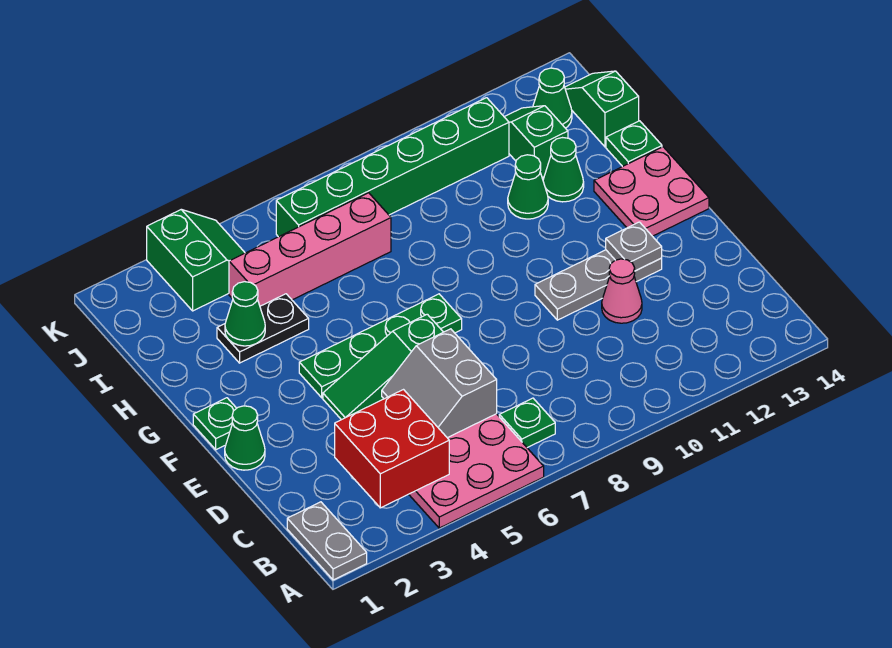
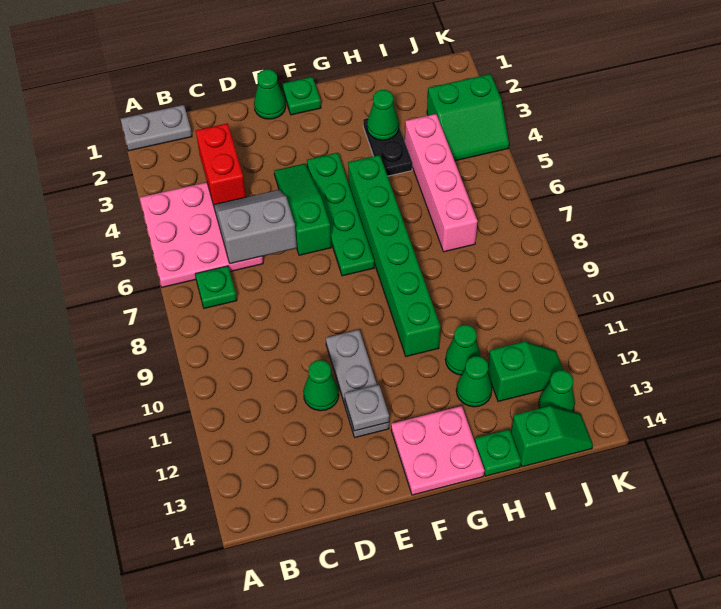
red 2x2 brick [335,390,449,508] -> red 1x2 brick [196,123,246,205]
pink 1x1 cone [602,259,642,323] -> green 1x1 cone [303,360,339,411]
green 1x6 brick [276,98,509,237] -> green 1x6 brick moved to [348,155,440,356]

